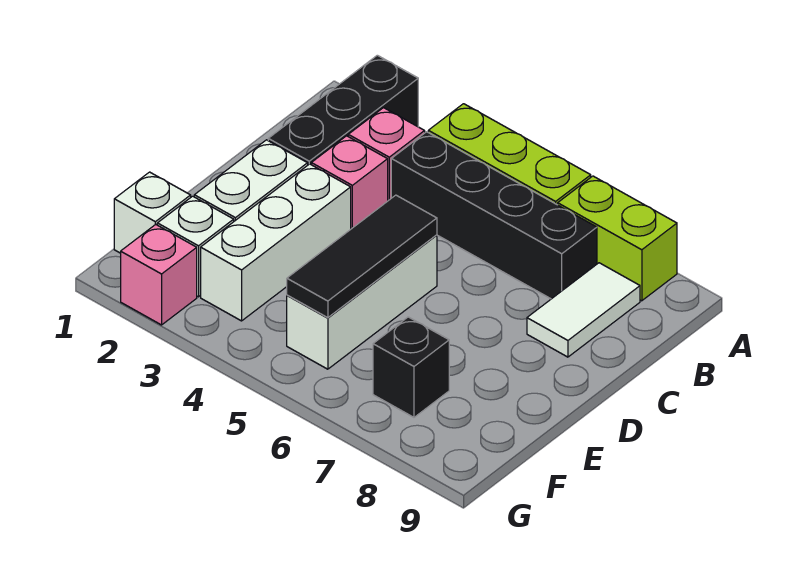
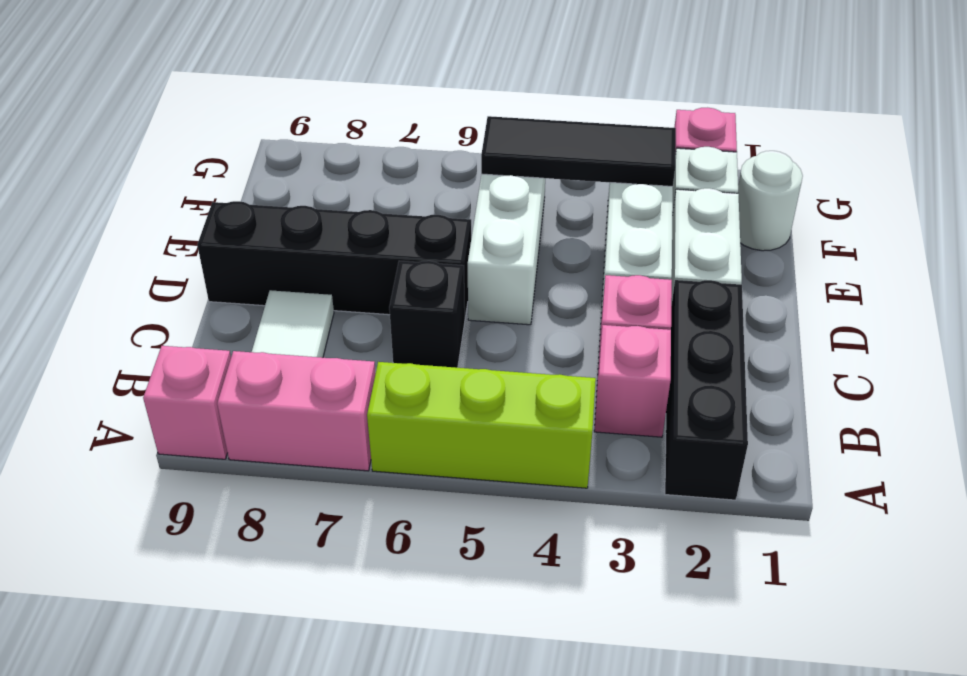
lime 1x2 brick [558,176,677,301] -> pink 1x2 brick [217,351,376,471]
none -> pink 1x1 brick [143,346,231,459]
black 1x4 brick [391,132,597,299] -> black 1x4 brick moved to [197,201,471,317]
black 1x3 tile [287,195,437,318] -> black 1x3 tile turned to [481,116,676,187]
white 1x1 brick [114,172,191,253] -> white 1x1 round brick [738,151,803,251]
black 1x1 brick [373,317,449,417] -> black 1x1 brick moved to [389,261,465,368]

